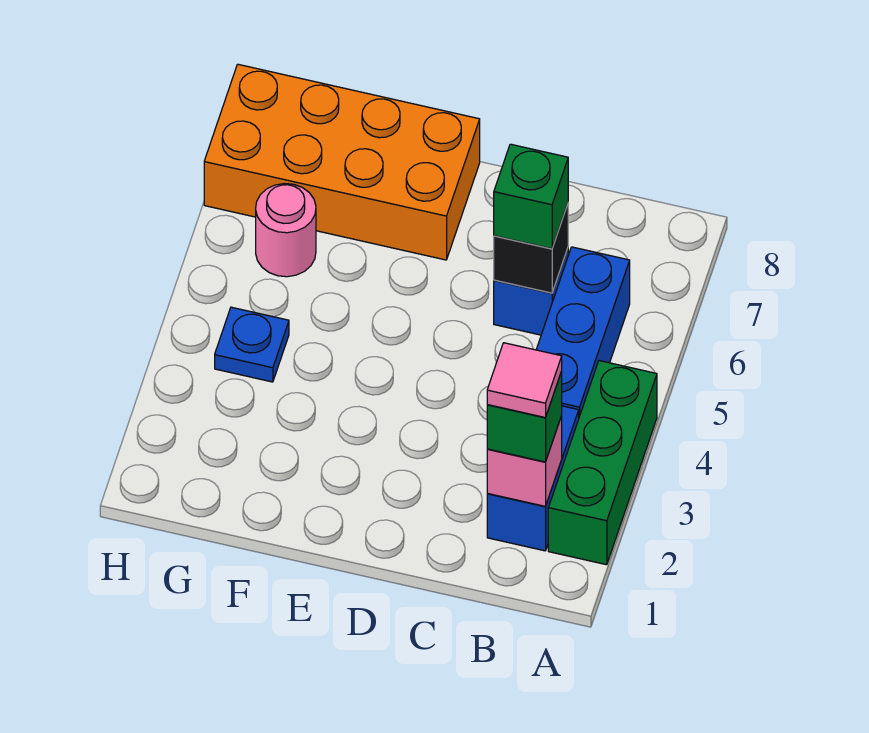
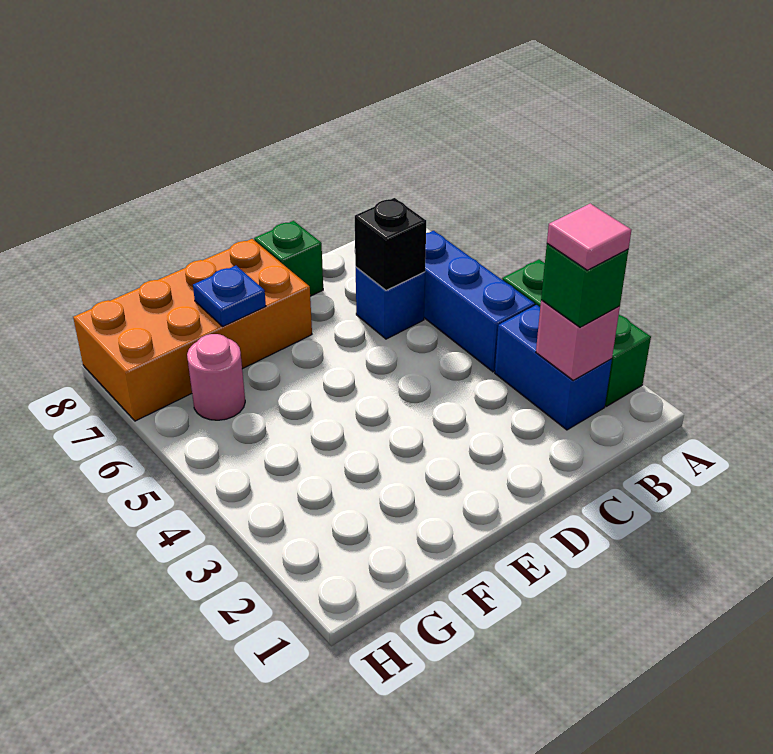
green 1x1 brick [494,144,568,249] -> green 1x1 brick moved to [254,221,323,296]
blue 1x1 plate [215,307,289,382] -> blue 1x1 plate moved to [193,266,266,326]

